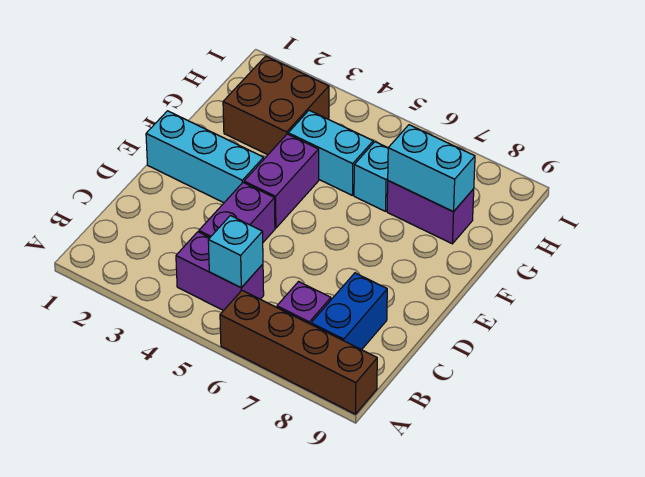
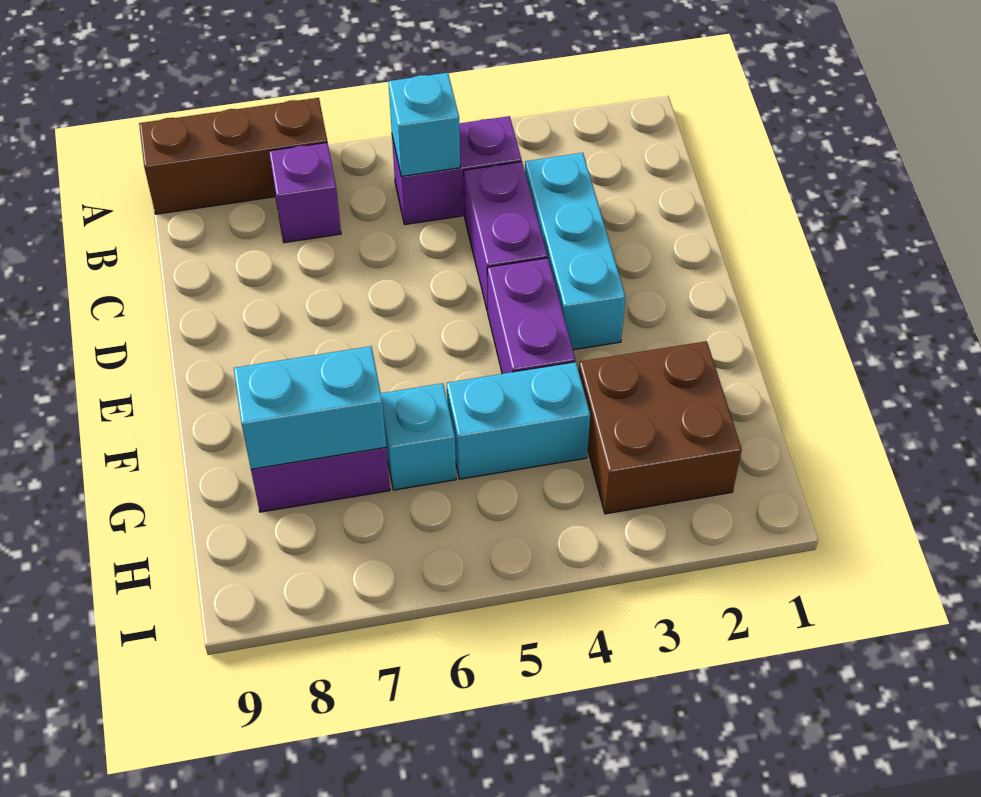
brown 1x4 brick [220,290,377,414] -> brown 1x3 brick [139,98,327,214]
blue 1x2 brick [311,273,387,350] -> none
cyan 1x3 brick [146,111,264,203] -> cyan 1x3 brick turned to [525,153,626,350]

